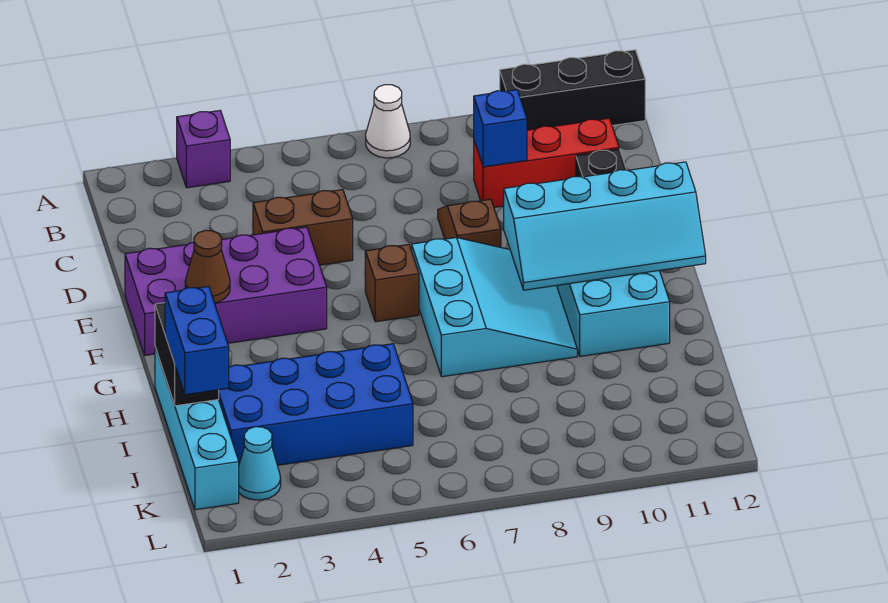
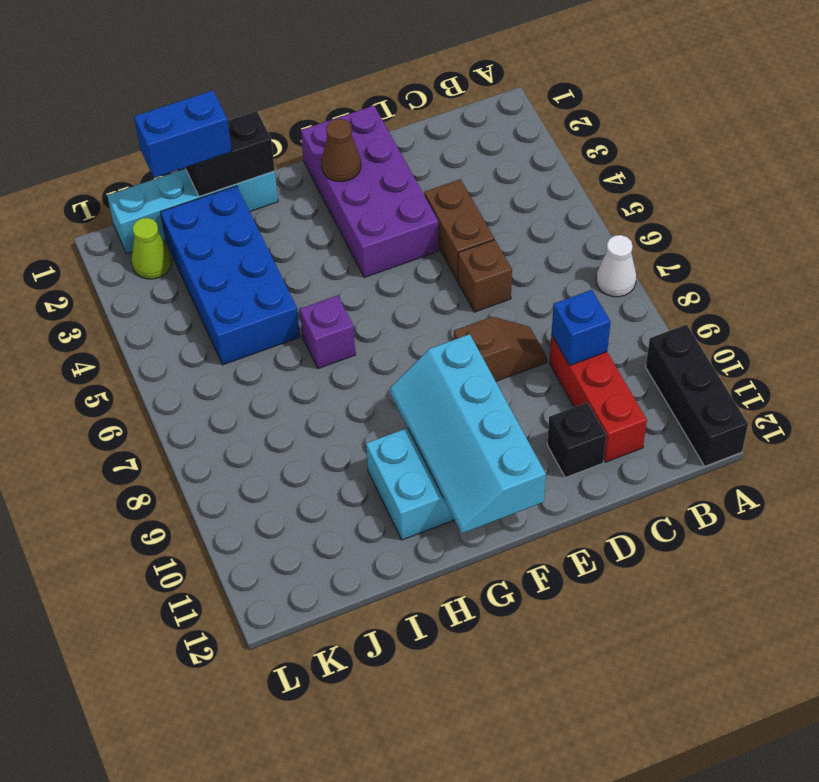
purple 1x1 brick [177,111,230,188] -> purple 1x1 brick moved to [300,295,355,369]
brown 1x1 brick [365,244,419,322] -> brown 1x1 brick moved to [458,240,512,312]
cyan 3x3 slope [412,238,577,377] -> none
cyan 1x1 cone [239,427,281,500] -> lime 1x1 cone [131,218,172,279]

